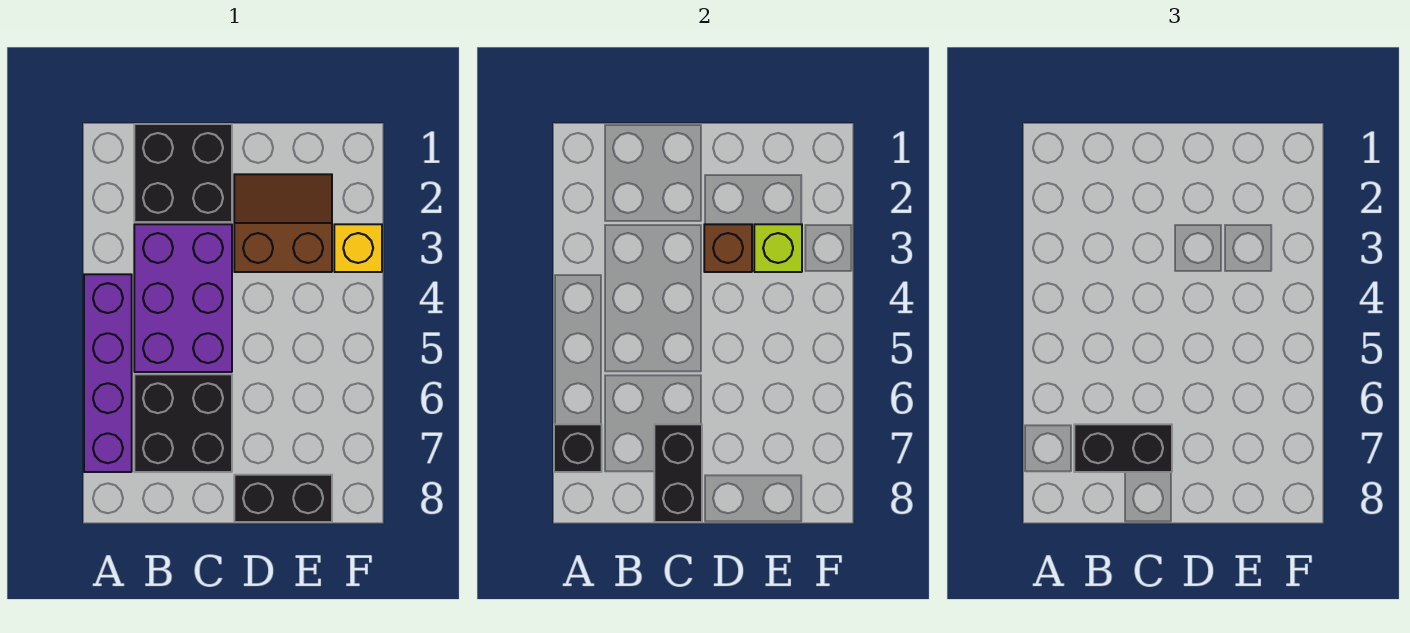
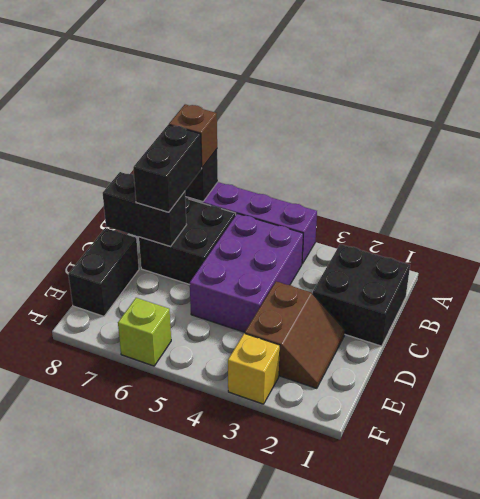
purple 2x3 brick [134,224,232,372] -> purple 2x3 brick turned to [190,214,303,332]
brown 1x1 brick [704,224,752,272] -> brown 1x1 brick moved to [169,104,217,168]
lime 1x1 brick [754,224,802,272] -> lime 1x1 brick moved to [118,298,171,366]

